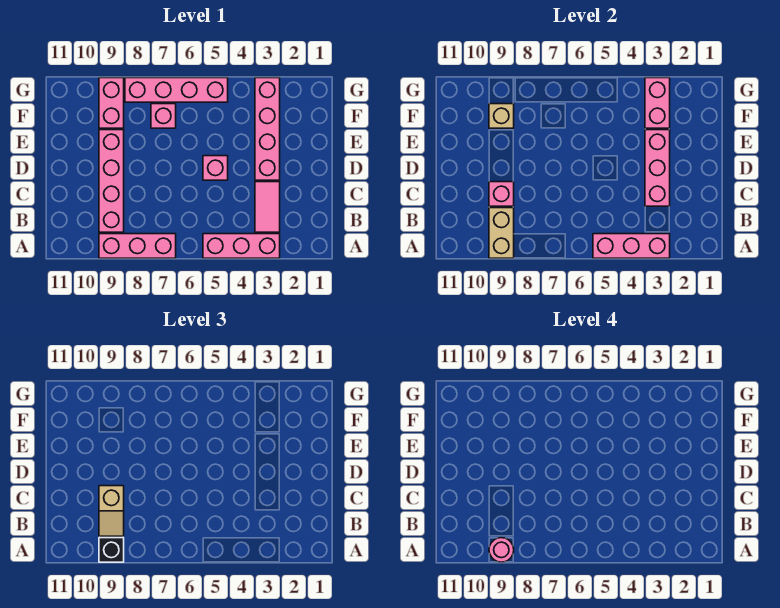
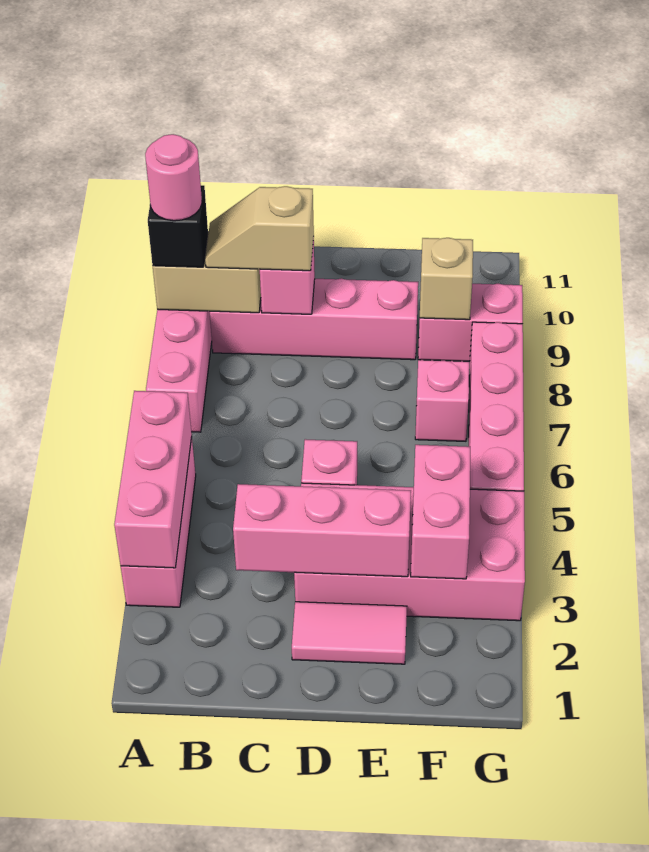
pink 1x2 tile [255,182,280,232] -> pink 1x2 tile moved to [292,602,407,664]
pink 1x4 brick [255,78,280,180] -> pink 2x4 brick [294,483,525,621]
pink 1x2 brick [645,78,670,128] -> pink 1x2 brick turned to [411,445,470,579]

